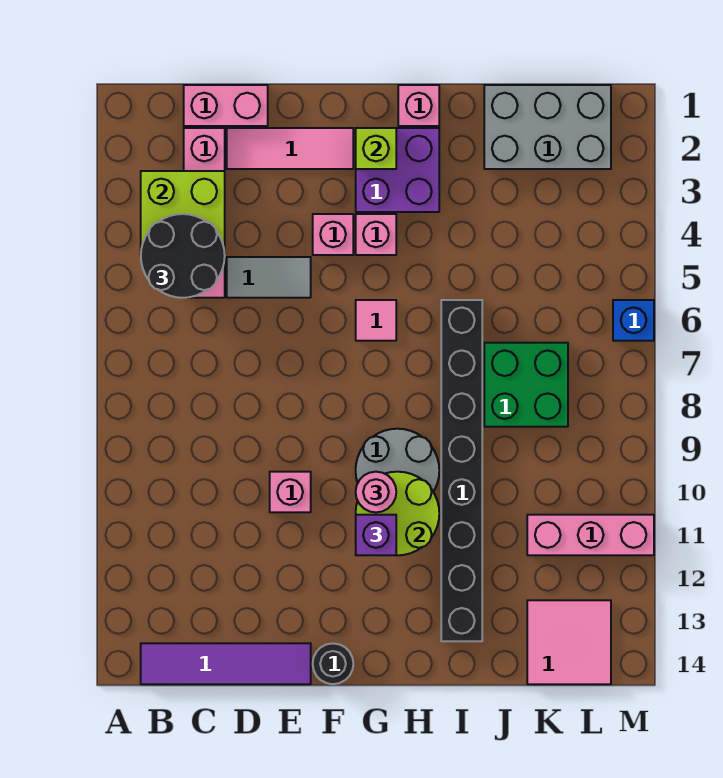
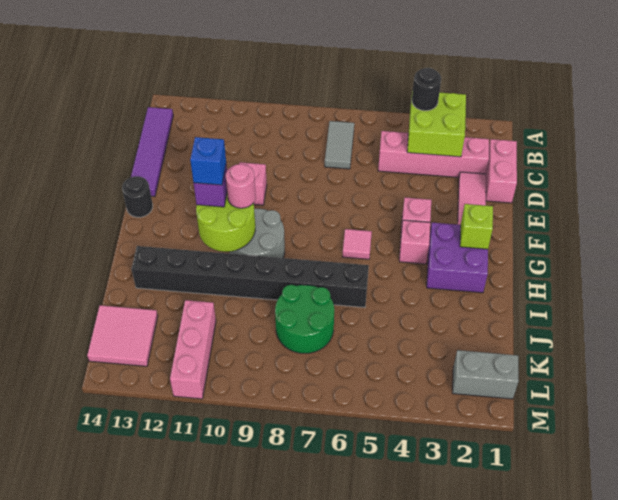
black 2x2 round brick [141,214,225,298] -> black 1x1 round brick [412,68,441,111]
grey 1x2 tile [227,257,311,298] -> grey 1x2 tile moved to [325,121,354,169]
pink 1x1 brick [398,85,439,126] -> none
grey 2x3 brick [484,85,611,169] -> grey 1x2 brick [452,350,519,399]
green 2x2 brick [484,343,568,427] -> green 2x2 round brick [275,285,334,353]
blue 1x1 brick [613,300,654,341] -> blue 1x1 brick moved to [190,137,226,185]

